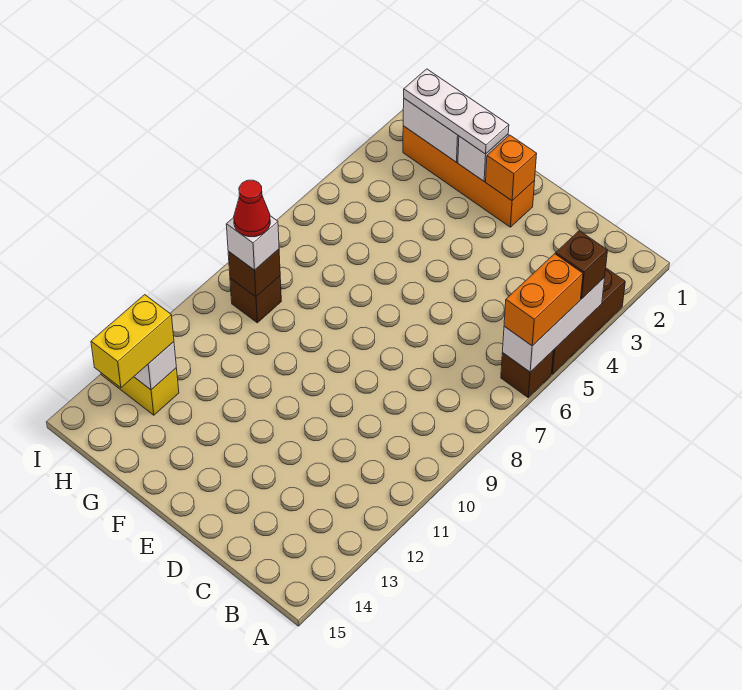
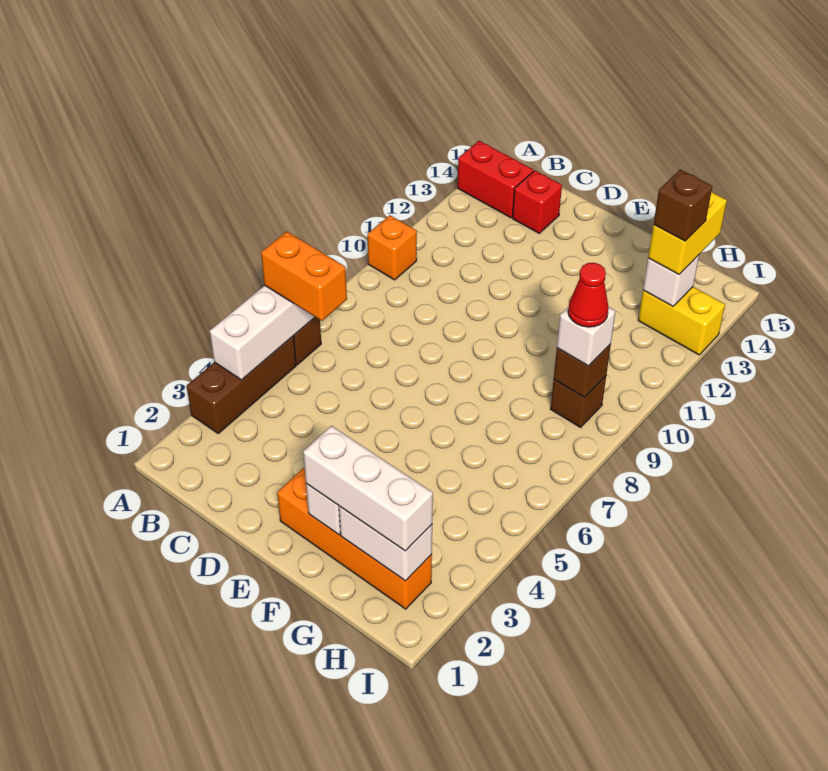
brown 1x1 brick [556,231,608,299] -> brown 1x1 brick moved to [654,170,712,241]
orange 1x2 brick [504,254,583,346] -> orange 1x2 brick turned to [261,232,347,321]
none -> red 1x2 brick [458,141,533,218]
none -> red 1x1 brick [513,171,562,233]
orange 1x1 brick [486,135,537,201] -> orange 1x1 brick moved to [368,215,417,280]
white 1x3 plate [404,69,509,154] -> white 1x3 brick [303,426,433,551]

